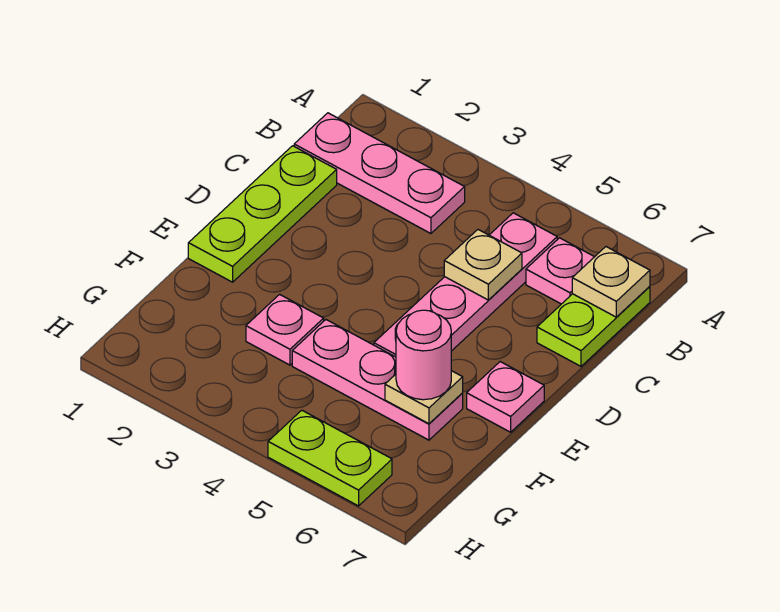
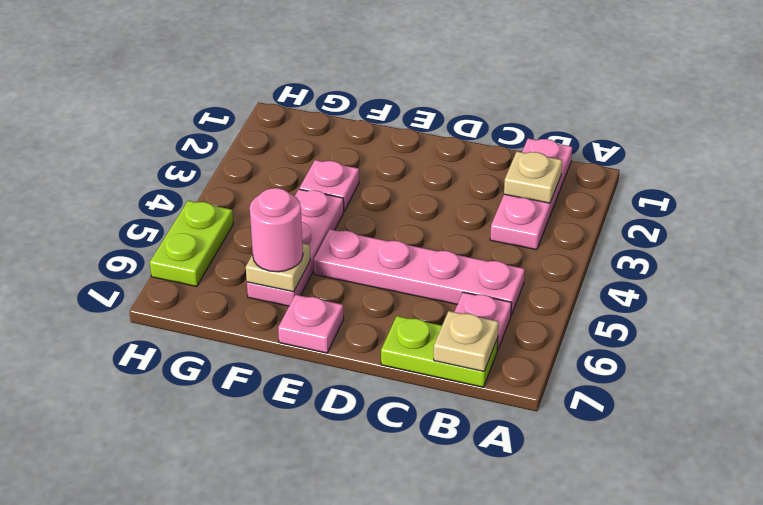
lime 1x3 plate [188,146,337,282] -> none
tan 1x1 plate [444,230,522,300] -> tan 1x1 plate moved to [504,151,562,203]

